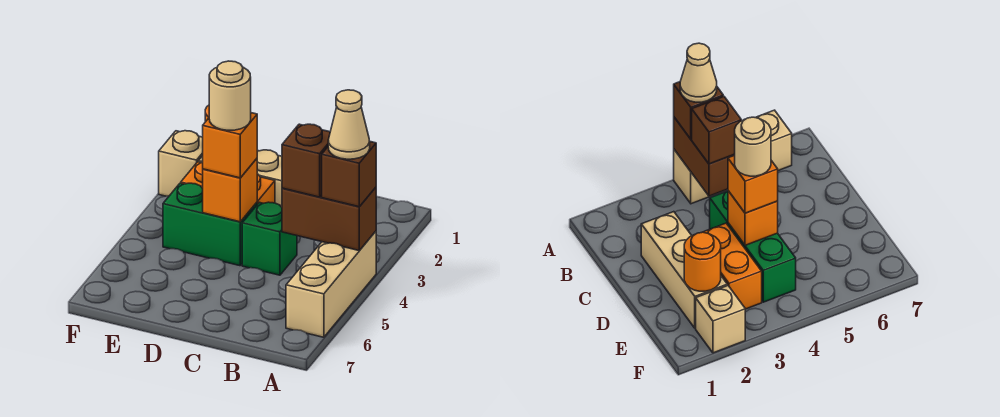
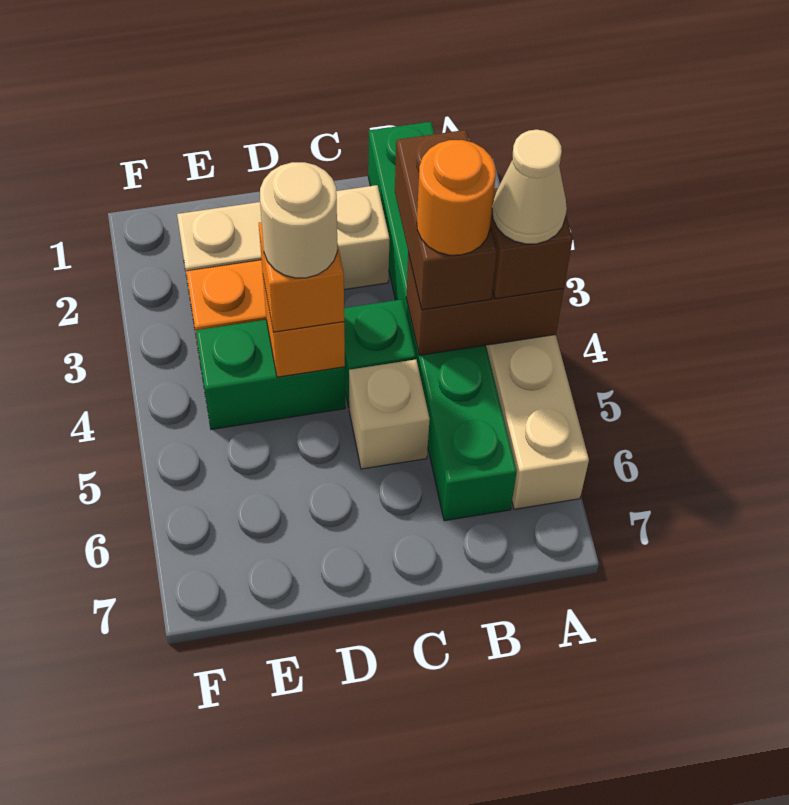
none -> green 1x6 brick [368,122,517,521]
brown 1x1 brick [282,124,330,197] -> brown 1x2 brick [395,130,497,310]
orange 1x1 round brick [684,232,721,291] -> orange 1x1 round brick moved to [417,140,496,255]
tan 1x1 brick [159,131,203,196] -> tan 1x1 brick moved to [349,360,430,469]

